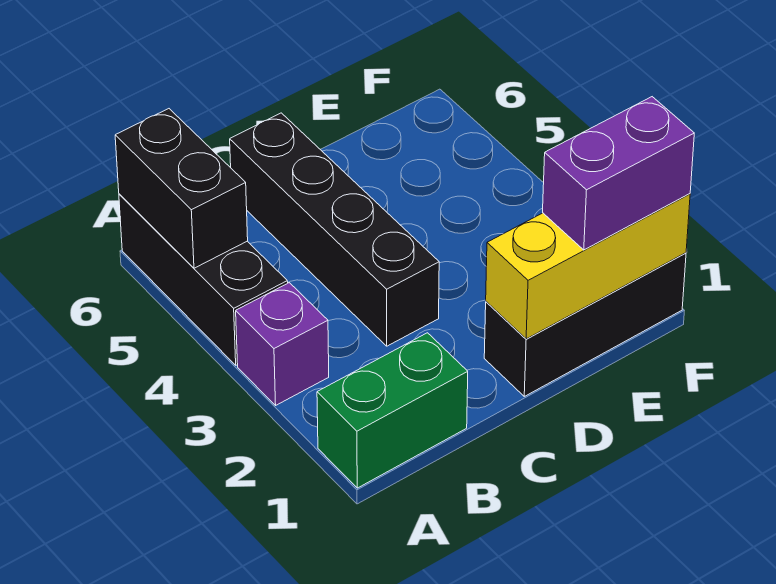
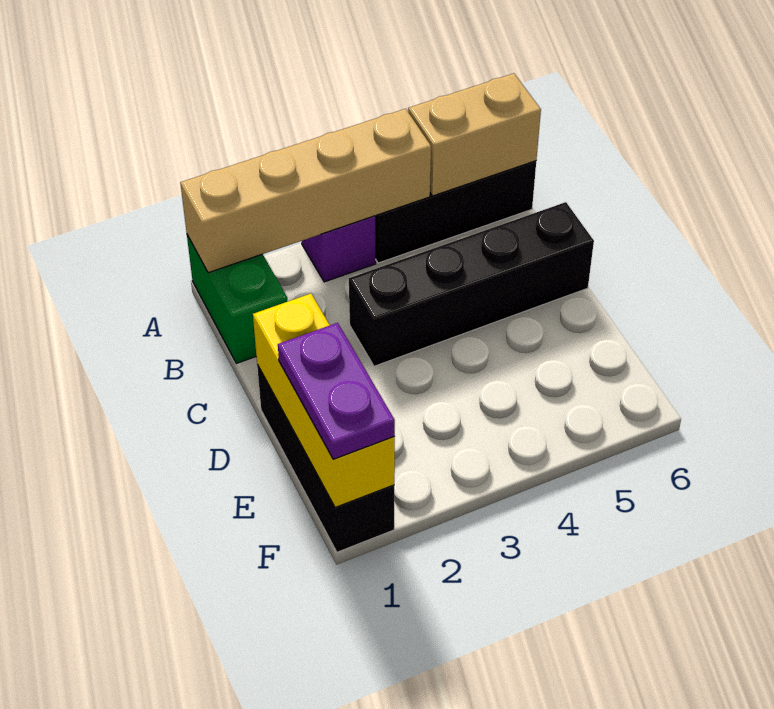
none -> tan 1x4 brick [180,109,431,273]
black 1x2 brick [115,109,248,268] -> tan 1x2 brick [408,73,541,196]
purple 1x2 brick [543,97,694,250] -> purple 1x2 plate [278,323,395,459]

